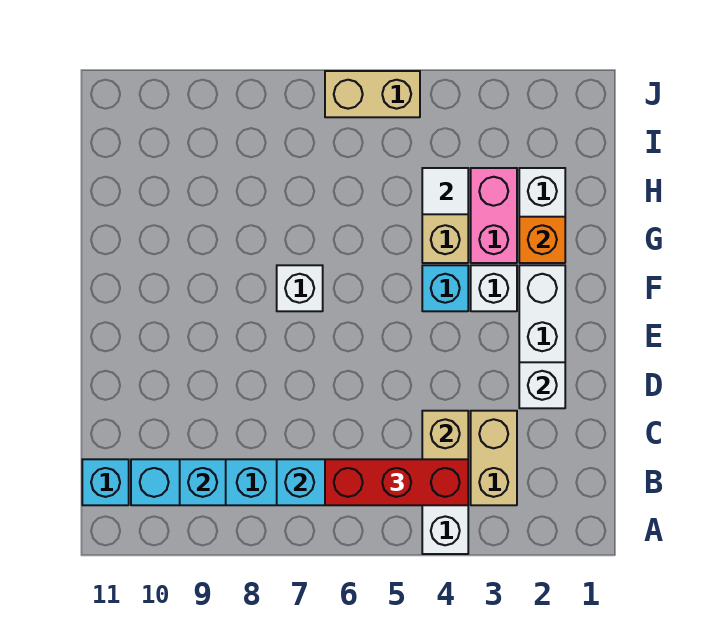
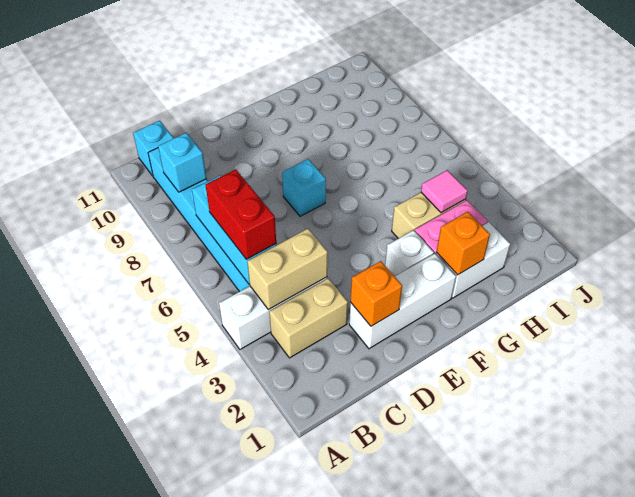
red 1x3 brick [325,459,468,505] -> red 1x2 brick [206,169,276,259]
white 1x1 brick [519,362,565,408] -> orange 1x1 brick [350,261,402,326]
cyan 1x1 brick [422,265,468,311] -> cyan 1x1 brick moved to [282,159,326,216]
white 1x1 brick [277,265,323,311] -> none
white 1x1 tile [422,168,468,214] -> pink 1x1 tile [421,170,468,213]
tan 1x2 brick [325,71,420,117] -> none

